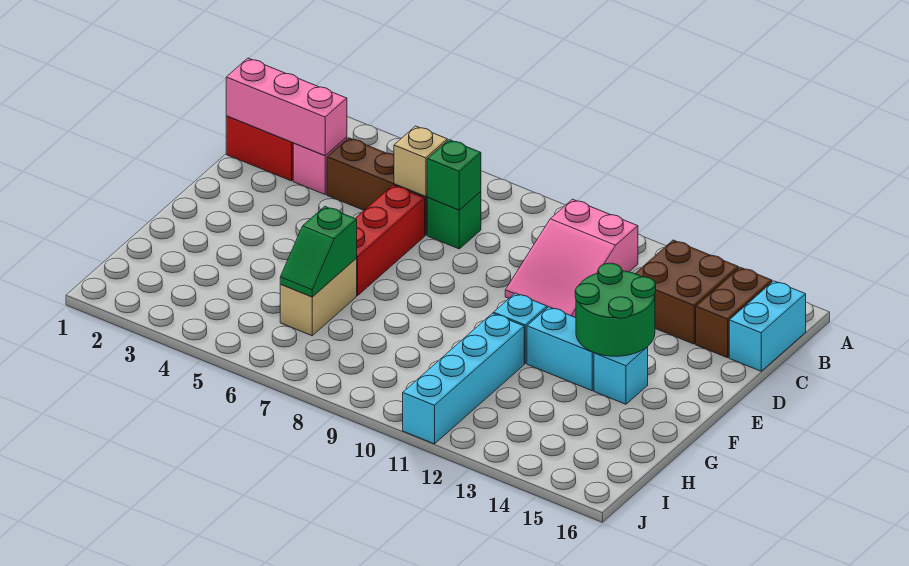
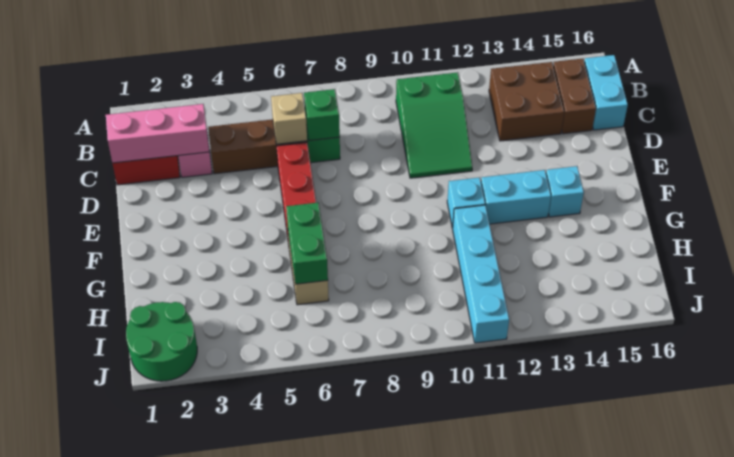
pink 2x3 slope [505,199,638,318] -> green 2x3 slope [396,72,472,178]
green 2x2 round brick [575,263,656,356] -> green 2x2 round brick moved to [126,302,197,381]
green 1x2 slope [280,206,357,297] -> green 1x2 brick [286,203,328,284]

